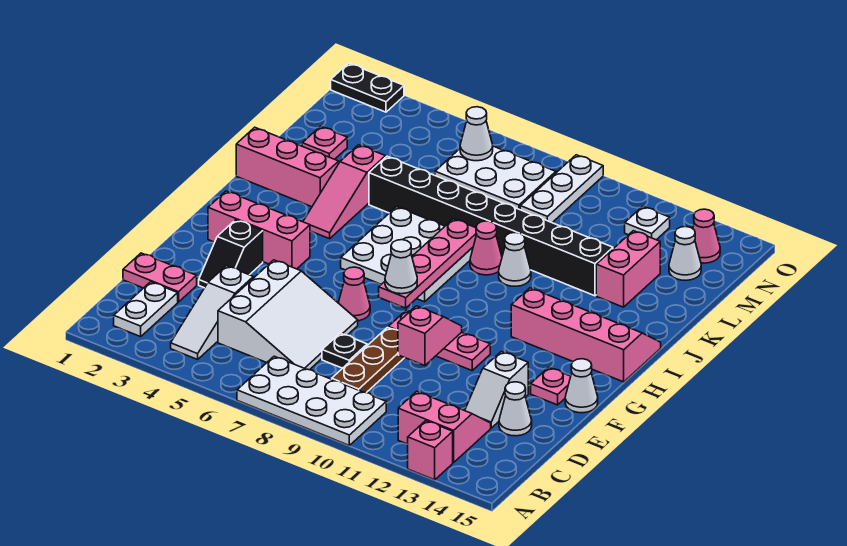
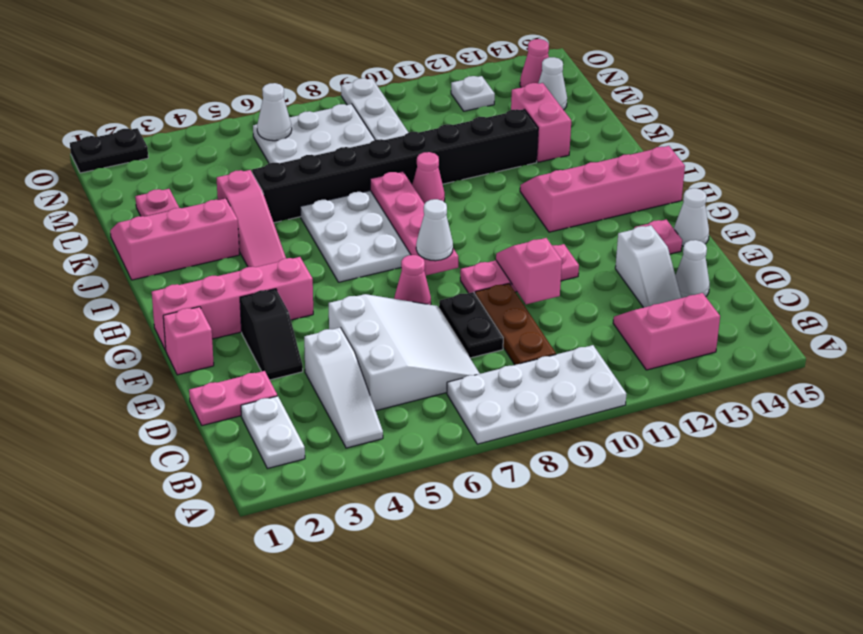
pink 1x1 brick [408,421,453,480] -> pink 1x1 brick moved to [163,307,214,375]
black 1x1 plate [322,333,367,368] -> black 1x2 plate [439,292,503,358]
pink 1x3 brick [208,191,310,269] -> pink 1x4 brick [152,257,313,350]
white 1x1 cone [499,232,531,286] -> none

